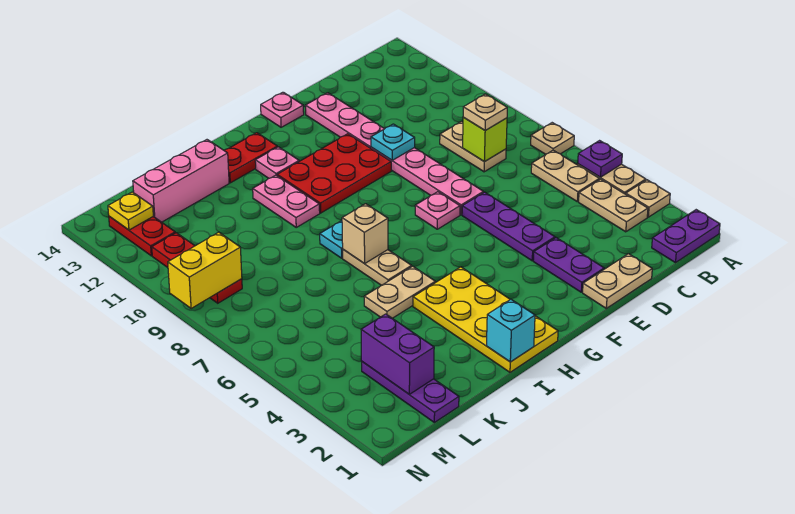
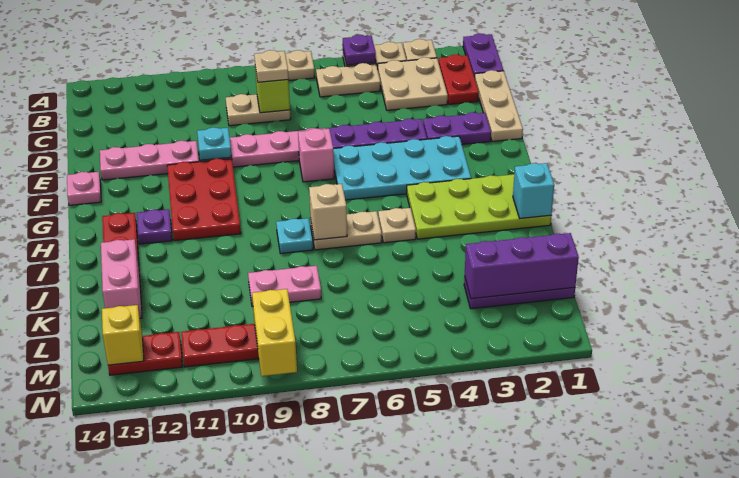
none -> red 1x2 plate [438,54,479,104]
tan 1x2 plate [579,179,648,232] -> tan 2x2 plate [378,57,448,110]
tan 1x2 plate [583,254,652,308] -> tan 1x3 plate [474,70,523,141]
none -> cyan 2x4 plate [333,136,471,200]
pink 1x1 plate [415,192,460,229] -> pink 1x1 brick [298,128,334,182]
yellow 2x4 plate [413,267,558,372] -> lime 2x4 plate [407,174,551,239]
pink 1x1 plate [255,147,299,178] -> purple 1x1 plate [137,209,172,244]
tan 1x2 plate [364,266,435,318] -> tan 1x1 plate [378,208,416,243]
pink 1x2 plate [253,175,320,227] -> pink 1x2 plate moved to [248,266,321,306]
pink 1x3 brick [133,140,229,222] -> pink 1x2 brick [101,239,142,318]
purple 1x2 brick [361,314,434,394] -> purple 1x3 brick [465,233,579,299]
yellow 1x1 plate [108,192,153,230] -> yellow 1x1 brick [102,305,144,365]

